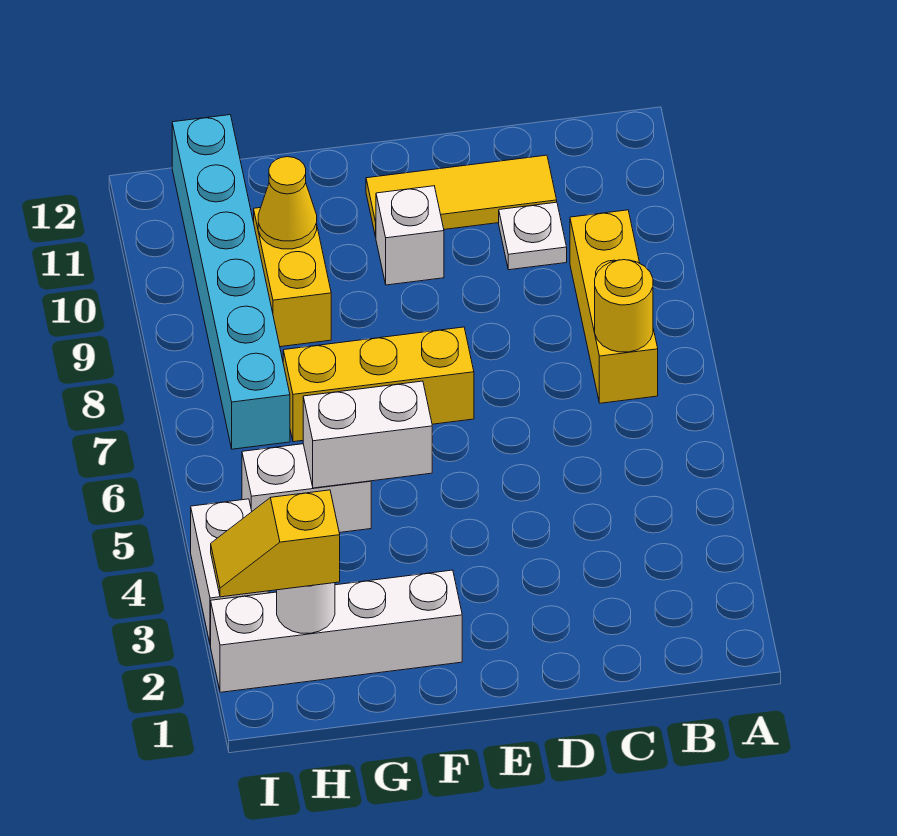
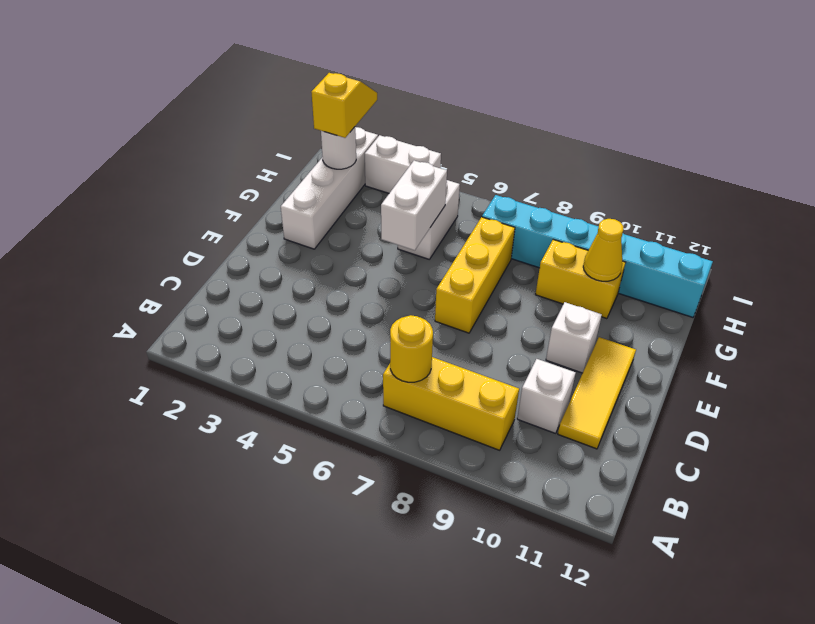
white 1x1 plate [499,202,567,270] -> white 1x1 brick [517,359,575,433]

